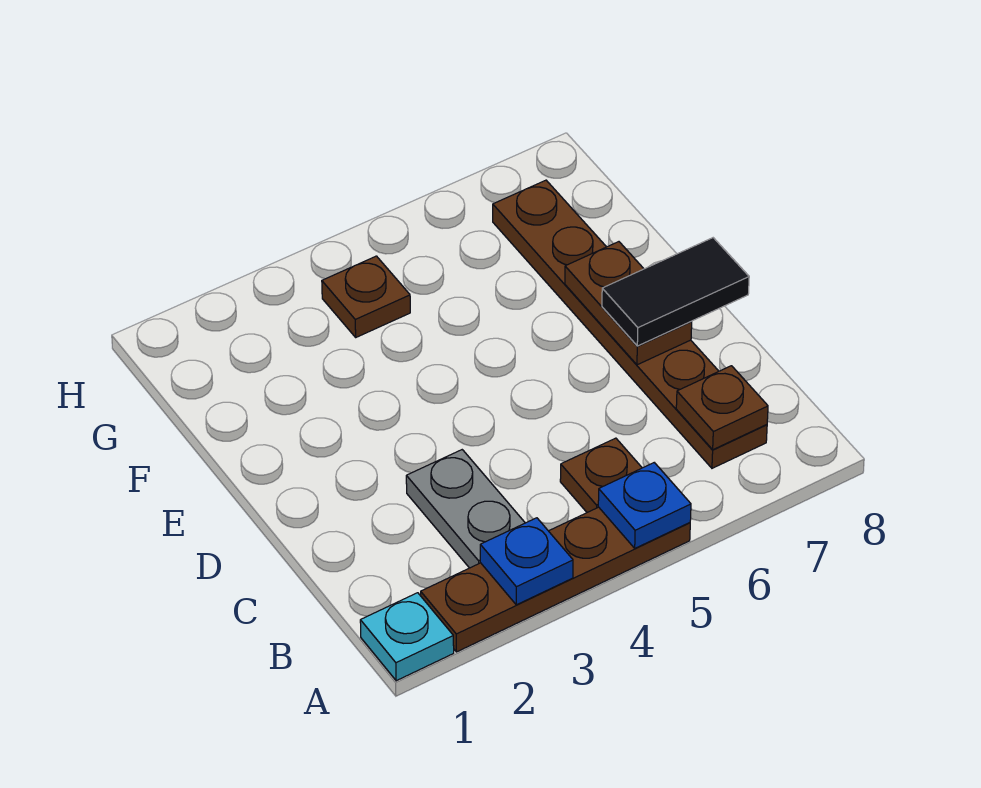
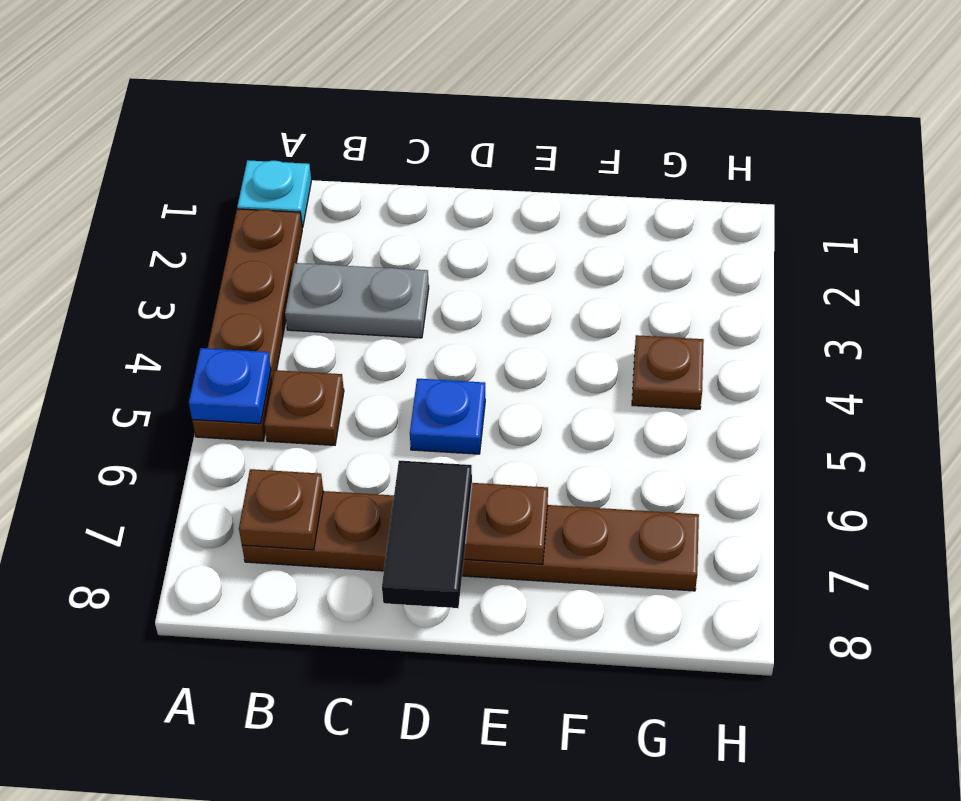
blue 1x1 plate [480,518,573,605] -> blue 1x1 plate moved to [410,379,485,454]

